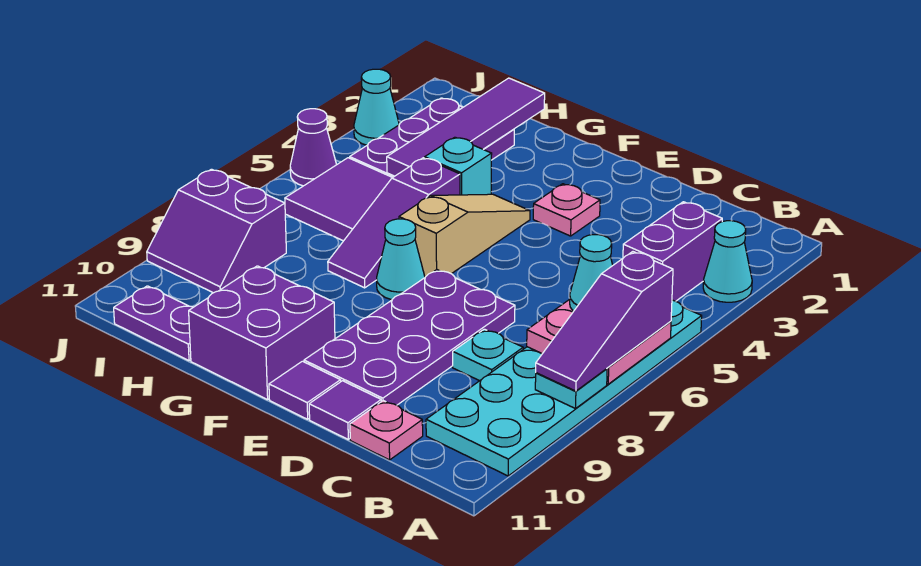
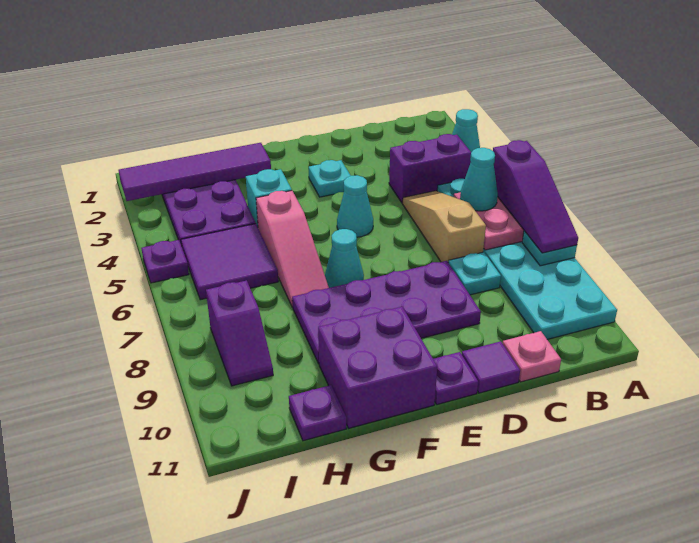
purple 1x2 brick [623,202,722,301] -> purple 1x2 brick turned to [389,134,471,203]
purple 2x4 plate [304,270,515,405] -> purple 2x4 plate turned to [292,261,481,364]
pink 1x1 plate [533,184,600,236] -> cyan 1x1 plate [309,160,351,197]
purple 1x1 tile [269,361,341,419] -> purple 1x1 plate [433,352,478,405]
tan 1x3 slope [399,194,530,277] -> tan 1x3 slope moved to [403,191,486,262]
purple 1x3 slope [328,158,460,288] -> pink 1x3 slope [256,191,329,307]
purple 1x4 tile [387,78,545,176] -> purple 1x4 tile turned to [118,143,271,201]
purple 1x2 plate [114,286,193,361] -> purple 1x1 plate [289,385,346,441]
purple 2x2 slope [147,169,286,293] -> purple 1x2 slope [206,280,273,386]
cyan 1x1 cone [354,69,399,145] -> cyan 1x1 cone moved to [337,175,373,237]
purple 1x1 cone [290,109,336,186] -> purple 1x1 plate [141,240,189,283]

